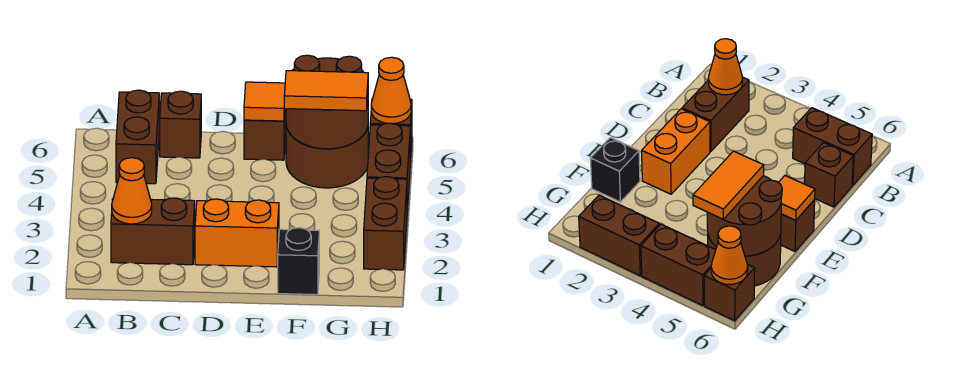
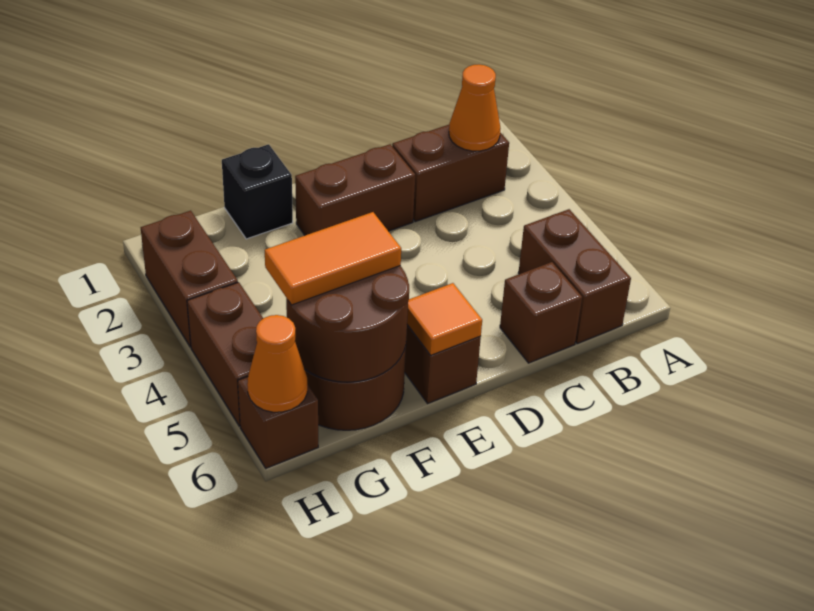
orange 1x2 brick [195,199,279,267] -> brown 1x2 brick [295,144,415,235]

